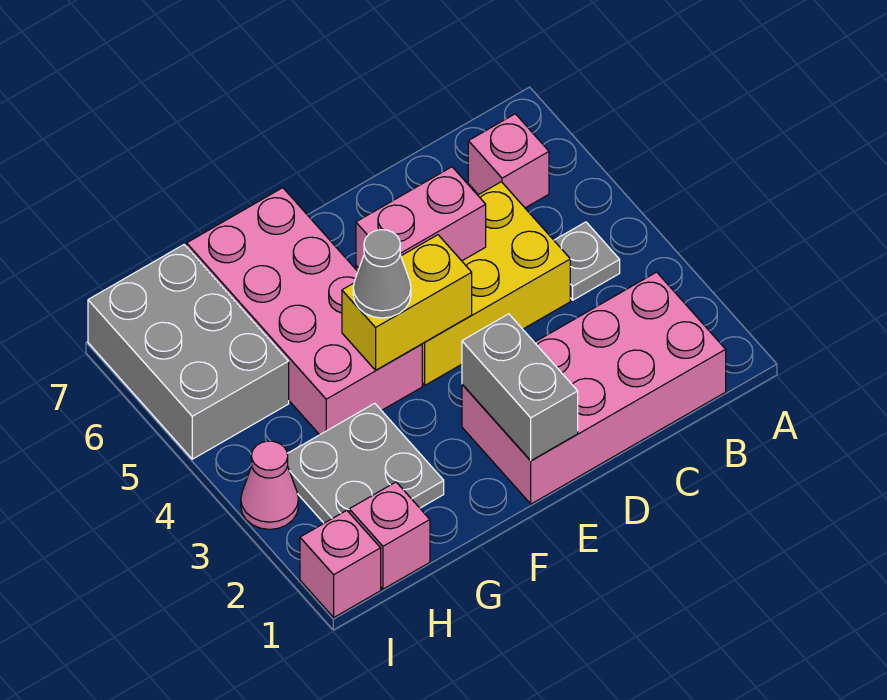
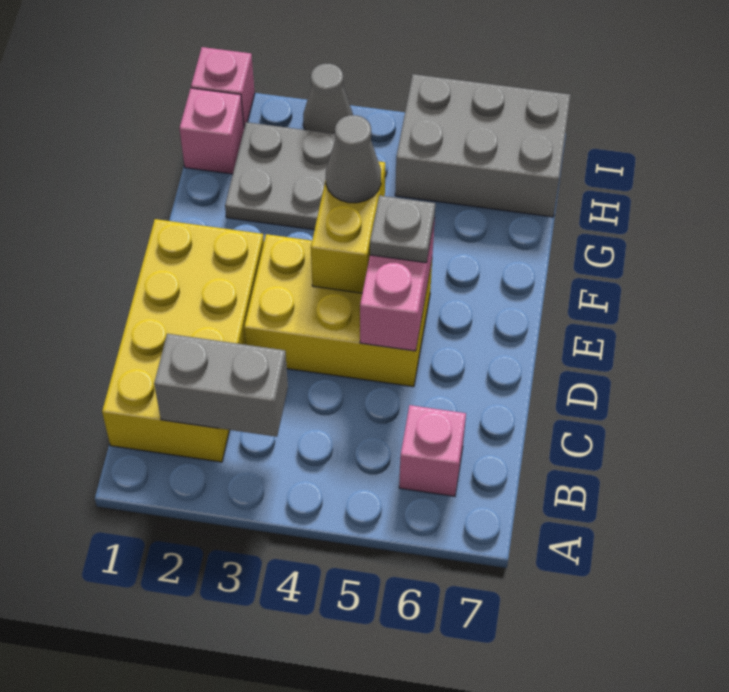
pink 2x4 brick [462,272,726,504] -> yellow 2x4 brick [102,219,264,462]
grey 1x1 plate [554,222,620,300] -> grey 1x1 plate moved to [370,196,435,263]
yellow 2x3 brick [356,182,570,385] -> yellow 2x3 brick turned to [244,234,432,387]
grey 1x2 brick [462,314,578,461] -> grey 1x2 brick moved to [154,334,288,437]
pink 2x4 brick [187,188,422,435] -> none
pink 1x1 cone [241,441,298,529] -> grey 1x1 cone [303,63,353,134]

